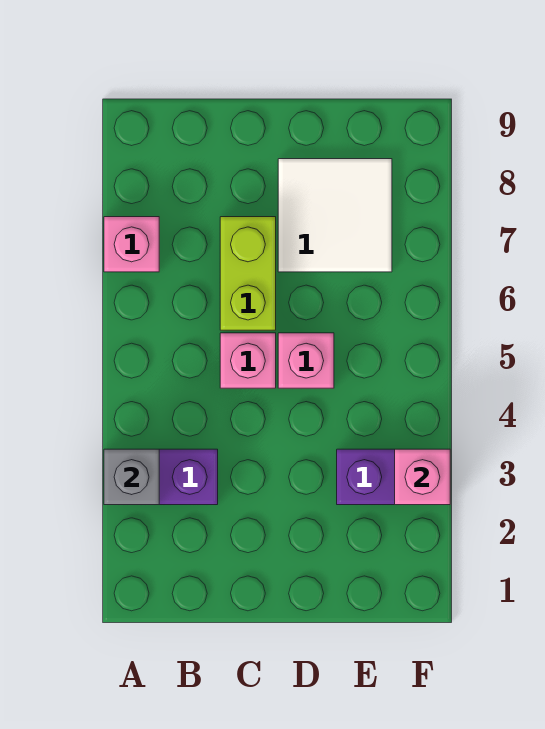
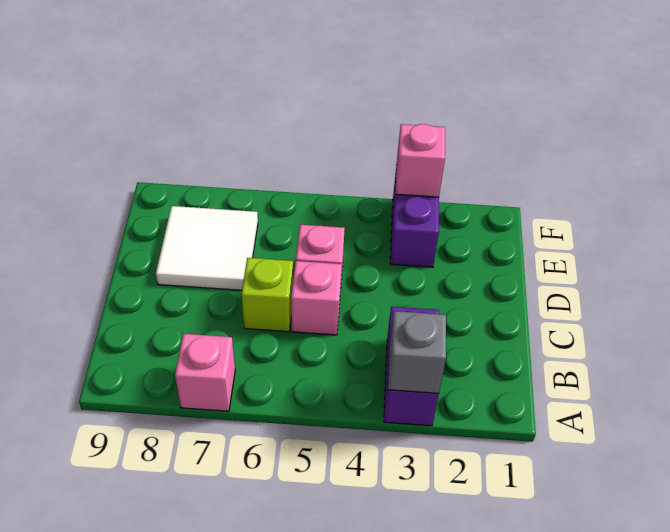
lime 1x2 brick [220,217,276,330] -> lime 1x1 brick [241,258,293,332]

